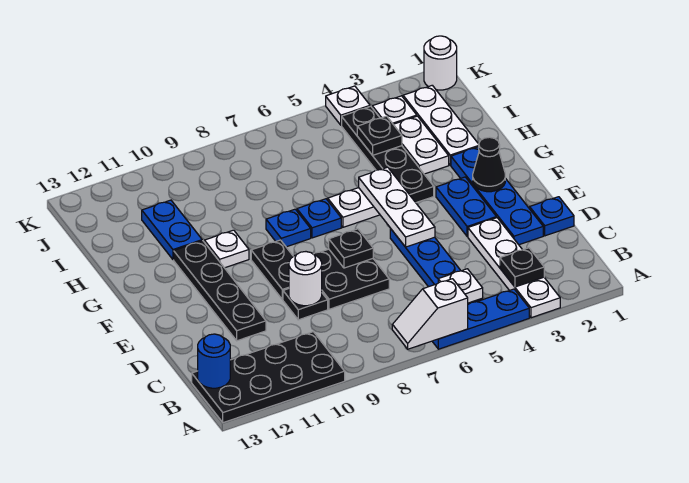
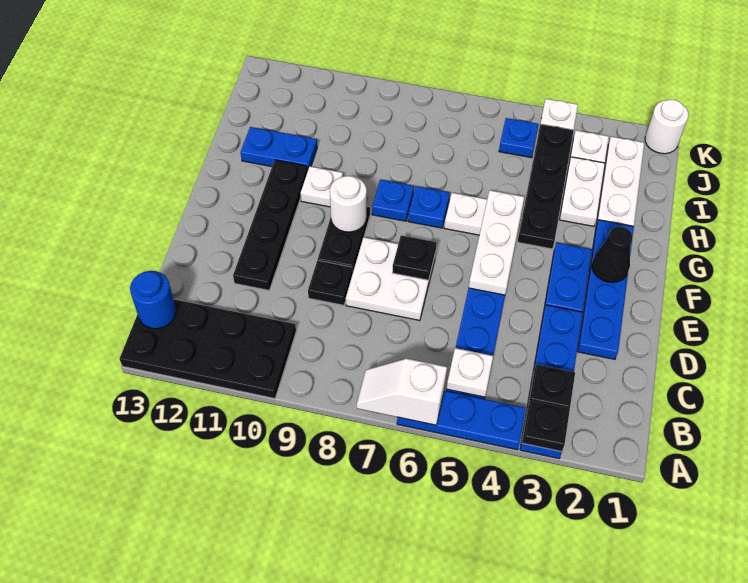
white 1x4 plate [468,218,560,318] -> blue 1x4 plate [520,305,583,458]
blue 1x1 plate [530,197,574,236] -> blue 1x1 plate moved to [499,118,539,158]
black 2x2 plate [314,249,389,309] -> white 2x2 plate [346,237,436,320]
white 1x1 round brick [289,252,322,306] -> white 1x1 round brick moved to [330,176,367,232]
blue 1x2 plate [142,200,202,260] -> blue 1x2 plate turned to [240,127,317,169]
black 1x1 plate [357,116,402,155] -> black 1x1 plate moved to [522,401,570,452]

